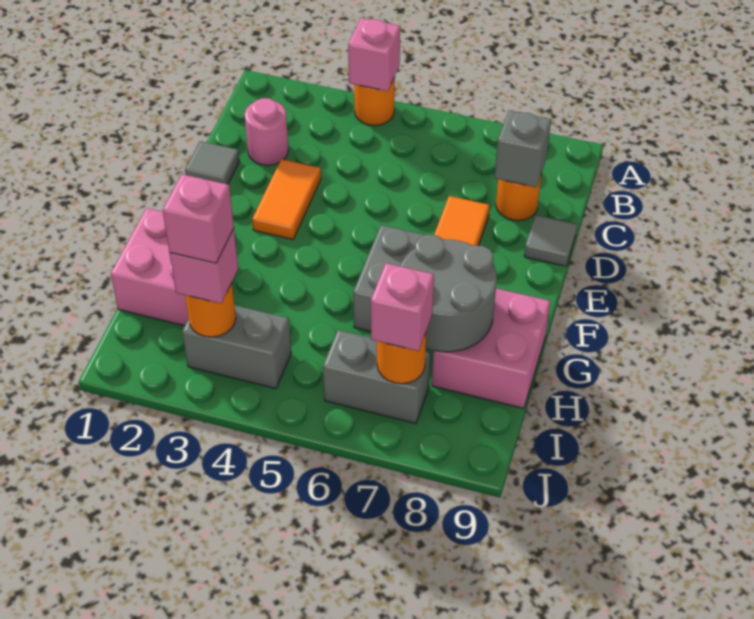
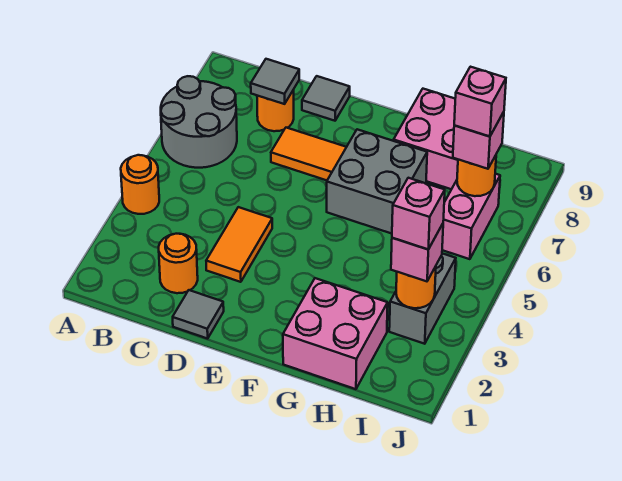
pink 1x1 brick [348,18,400,91] -> pink 1x1 brick moved to [454,67,506,137]
pink 1x1 round brick [245,98,288,165] -> orange 1x1 round brick [159,234,198,293]
grey 1x1 brick [495,110,551,187] -> grey 1x1 tile [251,59,299,104]
orange 1x2 tile [252,159,321,239] -> orange 1x2 tile turned to [206,207,272,282]
grey 2x2 round brick [400,235,497,352] -> grey 2x2 round brick moved to [161,76,237,168]
grey 1x2 brick [323,330,431,423] -> pink 1x2 brick [442,174,500,259]

